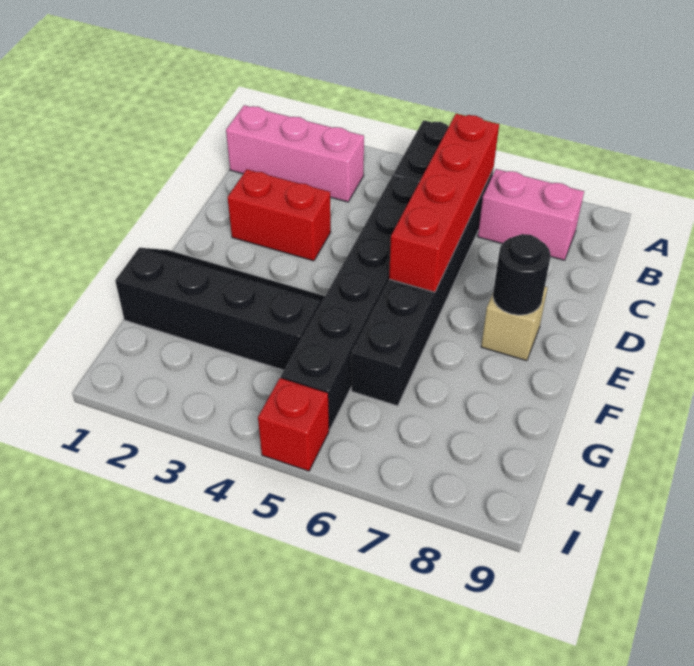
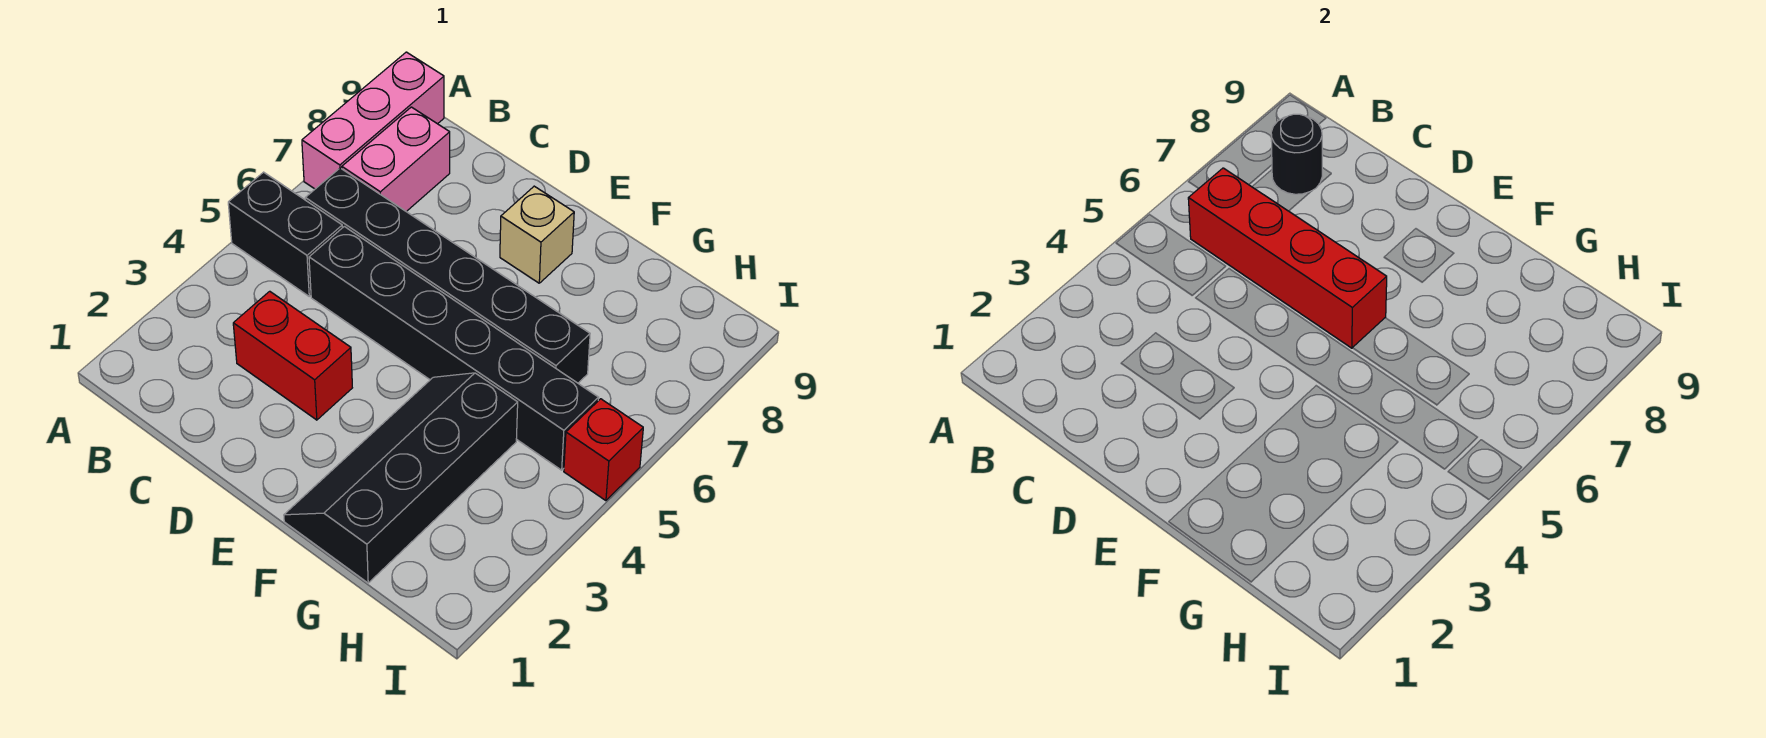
pink 1x3 brick [226,105,364,202] -> pink 1x3 brick moved to [302,52,444,189]
red 1x2 brick [227,170,331,261] -> red 1x2 brick turned to [233,291,352,420]
black 1x1 round brick [493,234,551,315] -> black 1x1 round brick moved to [1271,114,1322,194]

